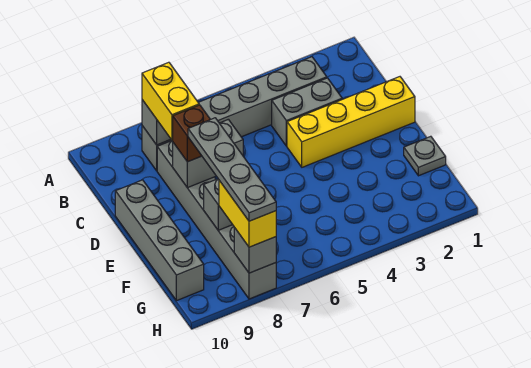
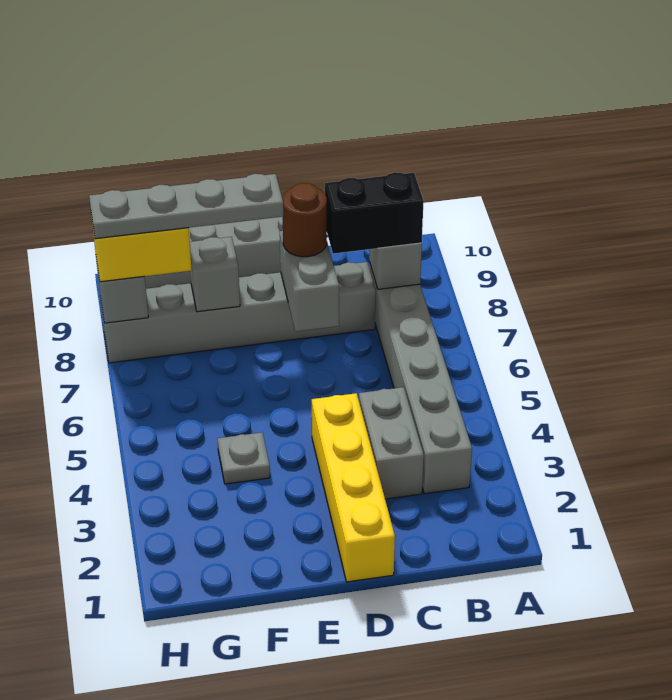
yellow 1x2 brick [142,62,199,140] -> black 1x2 brick [325,172,424,254]
brown 1x1 brick [173,105,210,162] -> brown 1x1 round brick [282,183,327,257]
grey 1x1 plate [404,136,446,176] -> grey 1x1 plate moved to [218,432,270,484]

